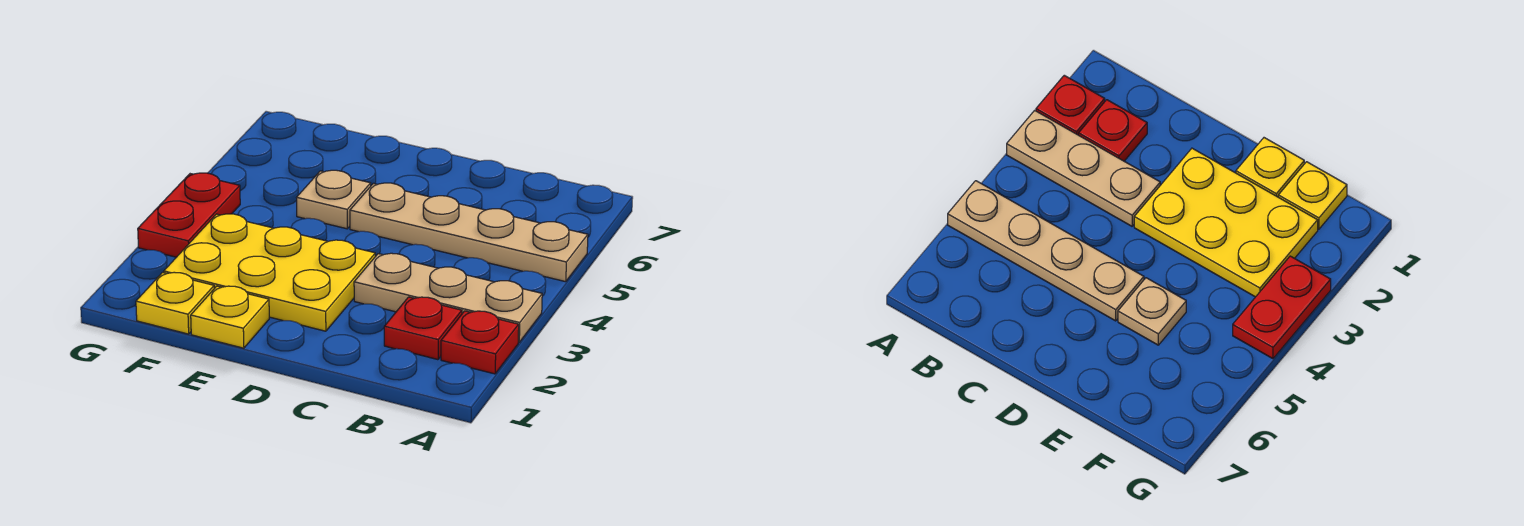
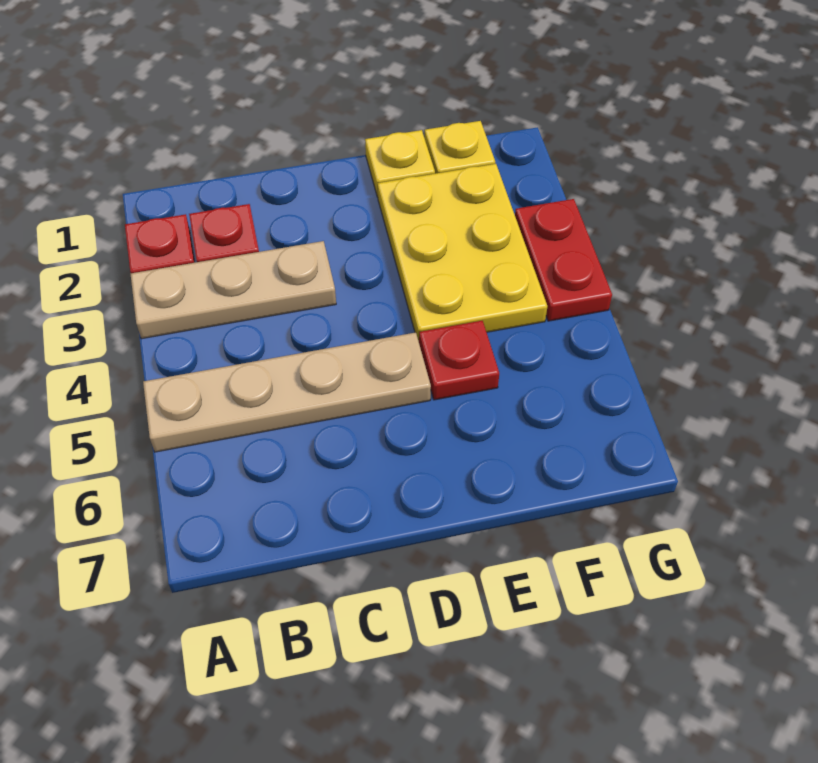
yellow 2x3 plate [164,214,375,331] -> yellow 2x3 plate turned to [377,164,547,341]
tan 1x1 plate [296,170,371,229] -> red 1x1 plate [419,321,499,400]

